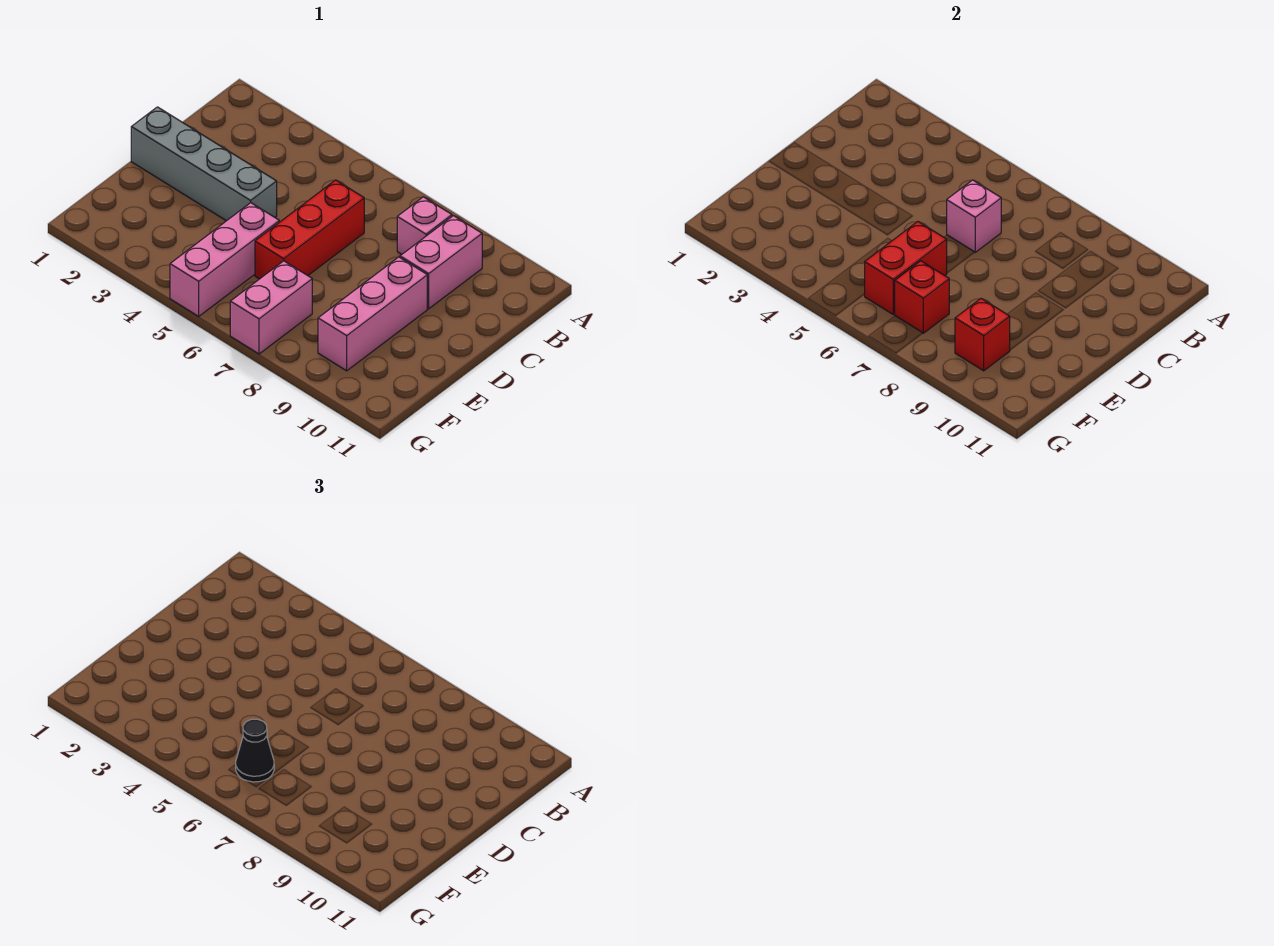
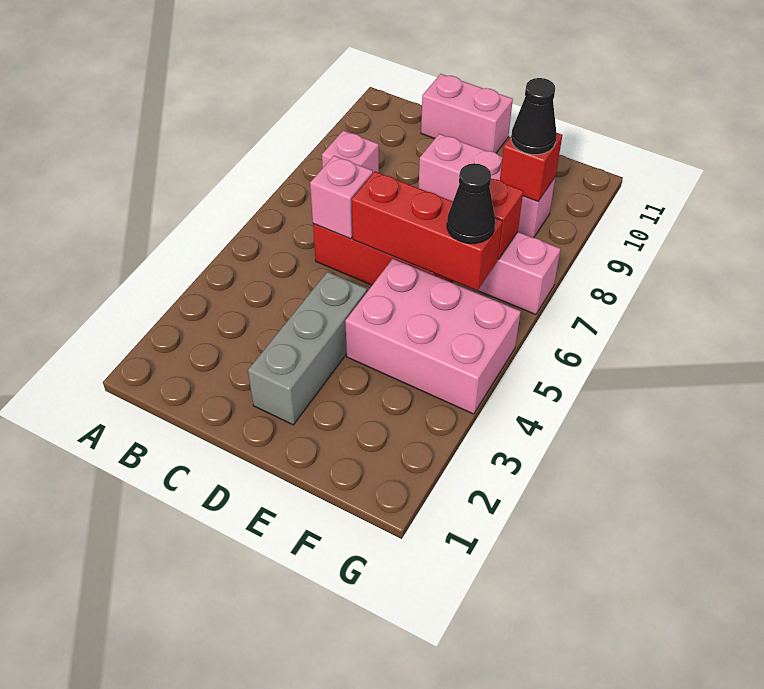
pink 1x2 brick [400,216,482,309] -> pink 1x2 brick moved to [421,74,513,153]
grey 1x4 brick [131,107,277,221] -> grey 1x3 brick [248,272,367,425]
pink 1x3 brick [170,203,279,316] -> pink 2x3 brick [345,259,521,414]
red 1x2 brick [865,222,947,314] -> red 1x3 brick [352,172,502,291]
none -> black 1x1 cone [511,78,557,155]

